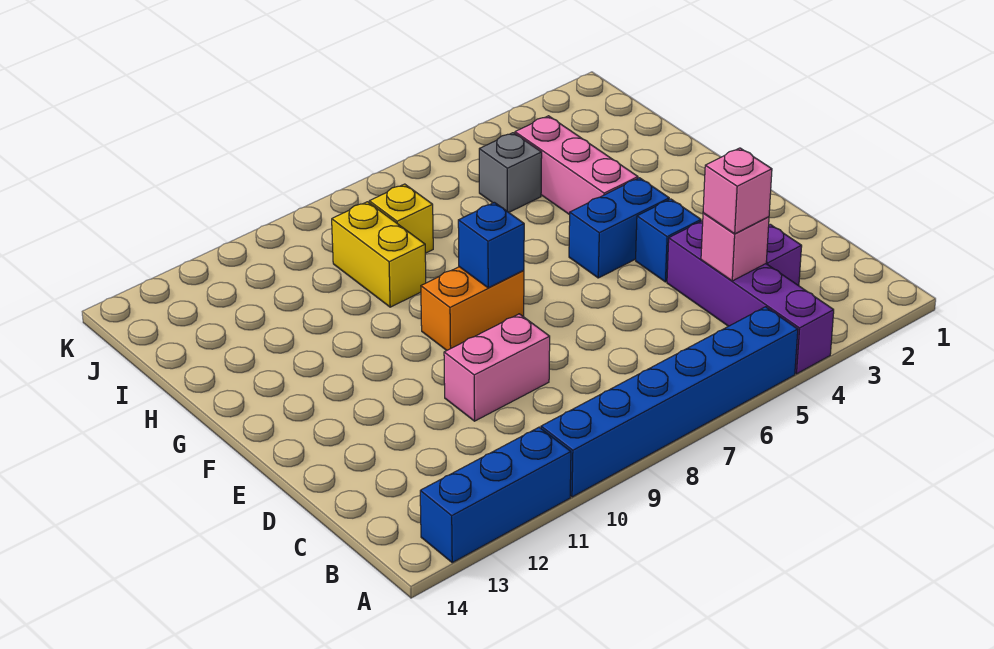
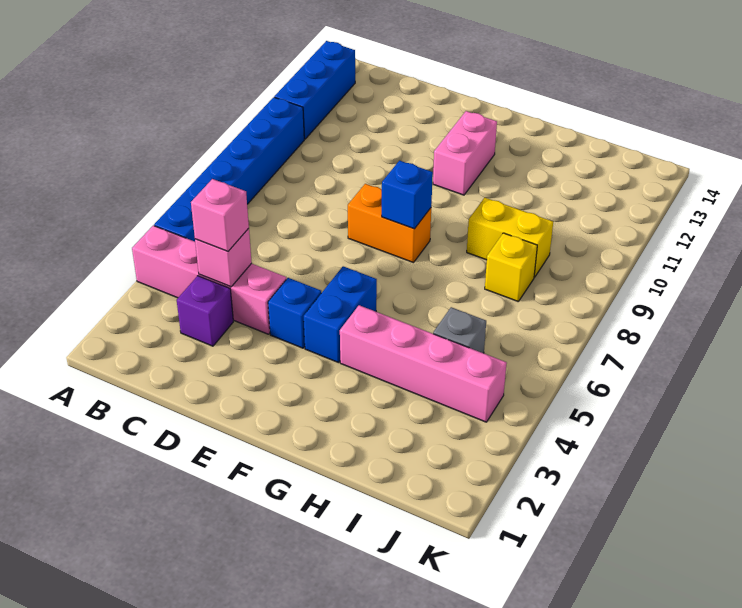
purple 1x4 brick [667,221,834,374] -> pink 1x4 brick [132,226,286,334]
pink 1x2 brick [444,314,550,421] -> pink 1x2 brick moved to [433,111,497,195]
orange 1x2 brick [421,267,524,350] -> orange 1x2 brick turned to [348,184,431,263]
pink 1x3 brick [515,116,638,215] -> pink 1x4 brick [340,305,507,422]

